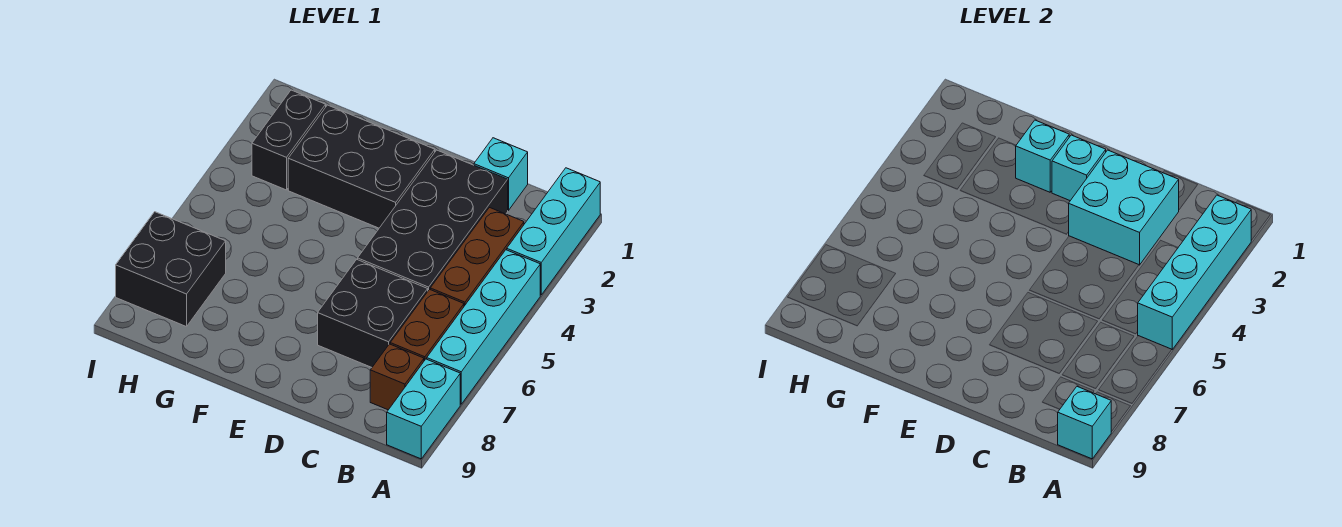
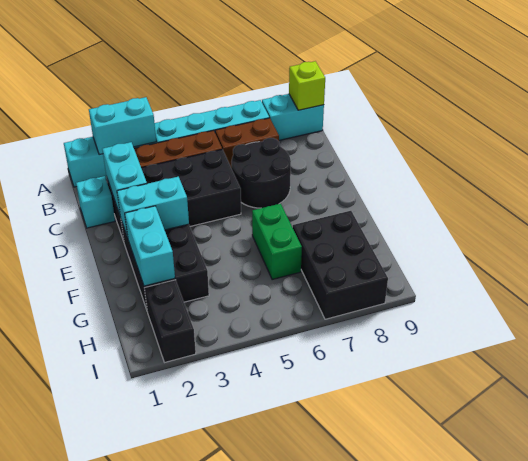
cyan 1x4 brick [1138,195,1251,349] -> cyan 1x2 brick [89,97,156,155]
cyan 1x1 brick [1058,387,1111,459] -> lime 1x1 brick [289,61,325,110]
brown 1x1 brick [370,344,424,410] -> none
cyan 2x2 brick [1069,150,1179,265] -> cyan 1x2 brick [102,142,147,215]
black 2x2 brick [318,259,428,367] -> black 2x2 round brick [232,138,291,208]
cyan 1x1 brick [1052,135,1106,201] -> cyan 1x2 brick [117,177,189,238]
cyan 1x1 brick [1016,120,1069,192] -> cyan 1x2 brick [125,206,175,286]
none -> green 1x2 brick [252,204,302,280]
black 1x2 brick [252,90,326,190] -> black 1x2 brick turned to [145,280,196,362]
black 2x2 brick [116,212,226,327] -> black 2x3 brick [293,211,388,319]

